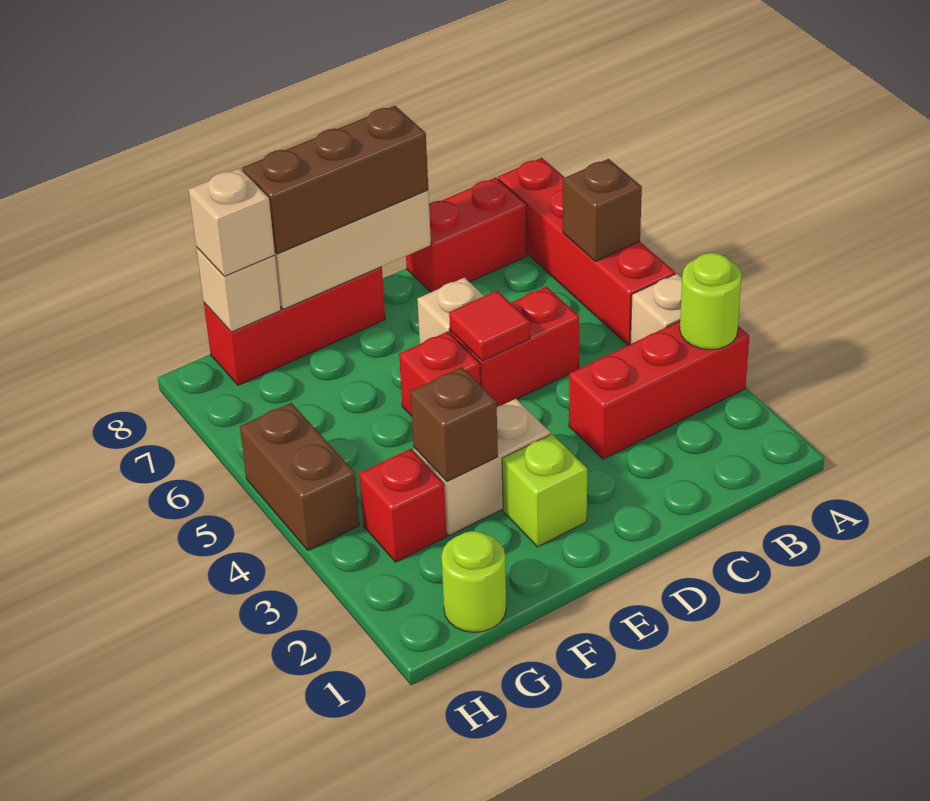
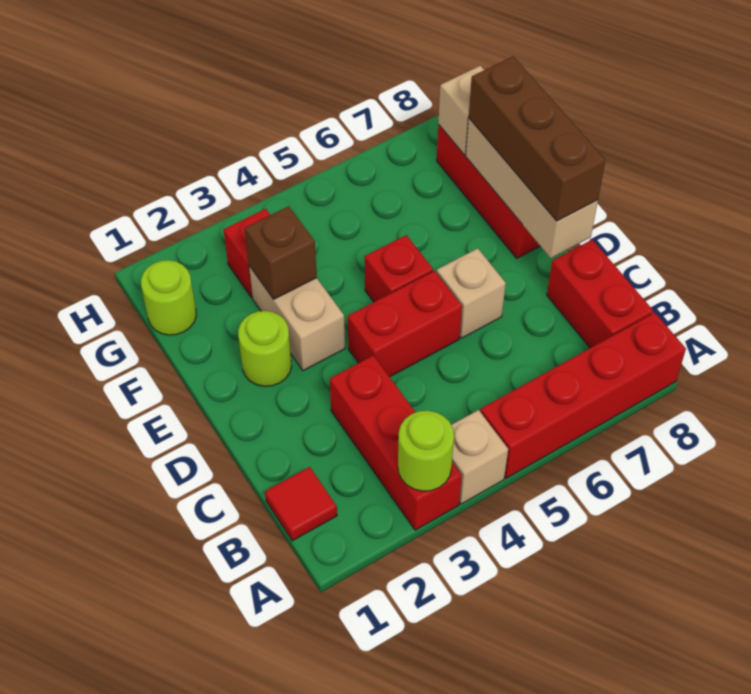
brown 1x1 brick [563,159,642,261] -> none
red 1x2 brick [450,287,579,407] -> red 1x2 brick turned to [348,271,462,377]
red 1x1 tile [449,291,530,361] -> red 1x1 tile moved to [265,467,337,541]
lime 1x1 brick [502,434,587,547] -> lime 1x1 round brick [238,311,292,386]
tan 1x1 brick [189,168,275,276] -> none
brown 1x2 brick [240,403,359,550] -> none

